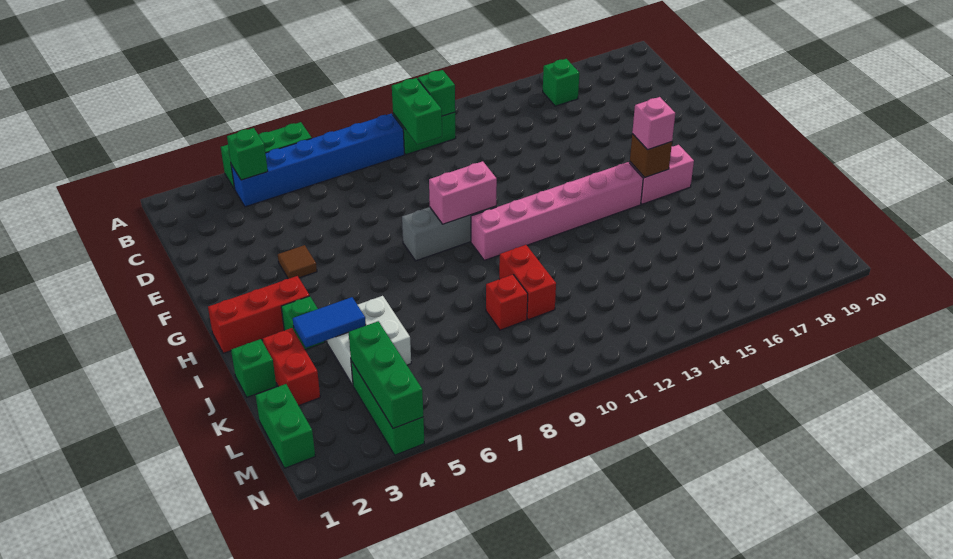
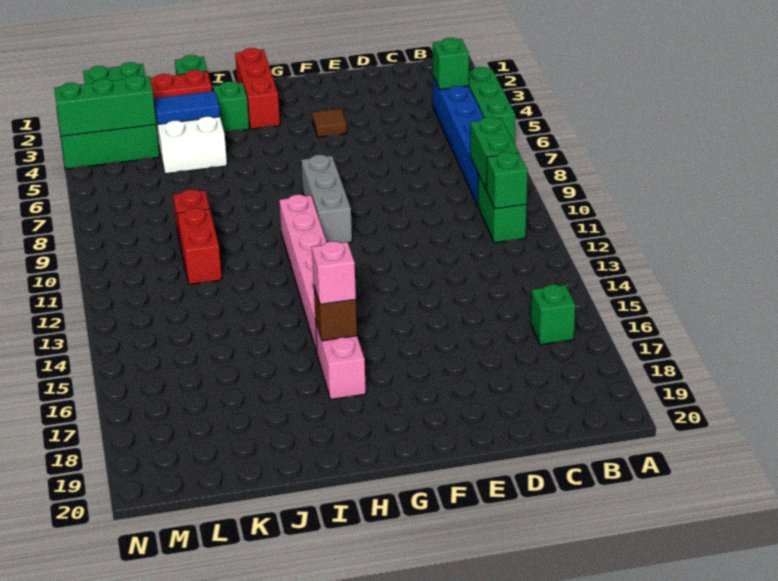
green 1x2 brick [392,78,442,144] -> green 1x2 brick turned to [470,117,518,190]
pink 1x2 brick [429,161,497,224] -> none
blue 1x2 tile [293,297,366,347] -> blue 1x2 tile turned to [154,91,220,124]
red 1x2 brick [499,245,556,320] -> red 1x2 brick turned to [177,208,222,284]

